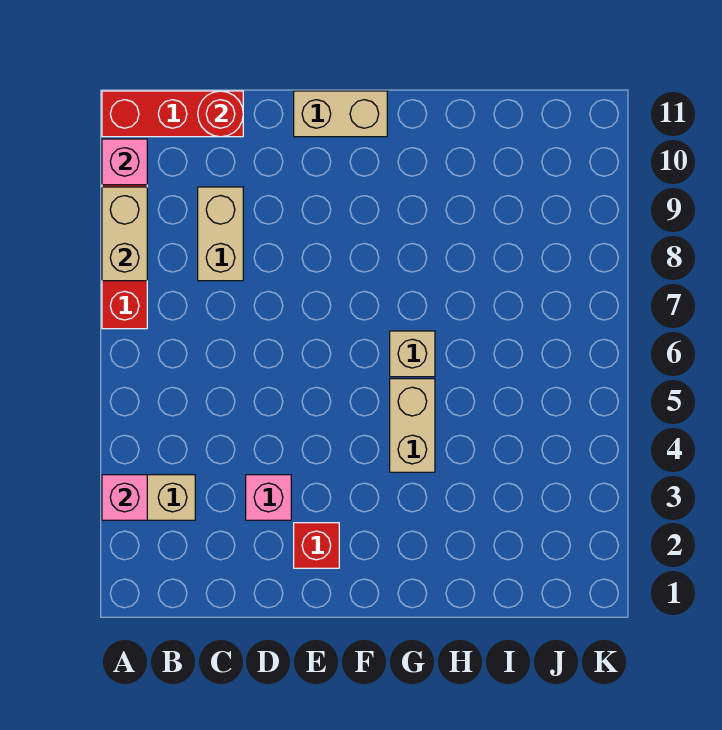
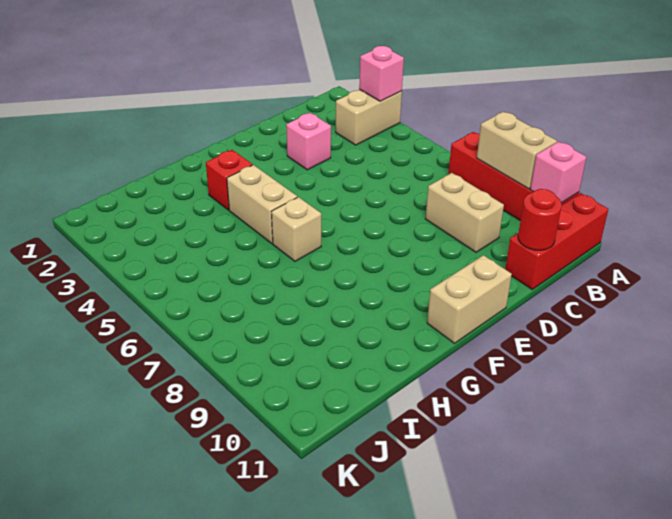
red 1x1 brick [294,523,339,568] -> red 1x1 brick moved to [206,150,252,210]

